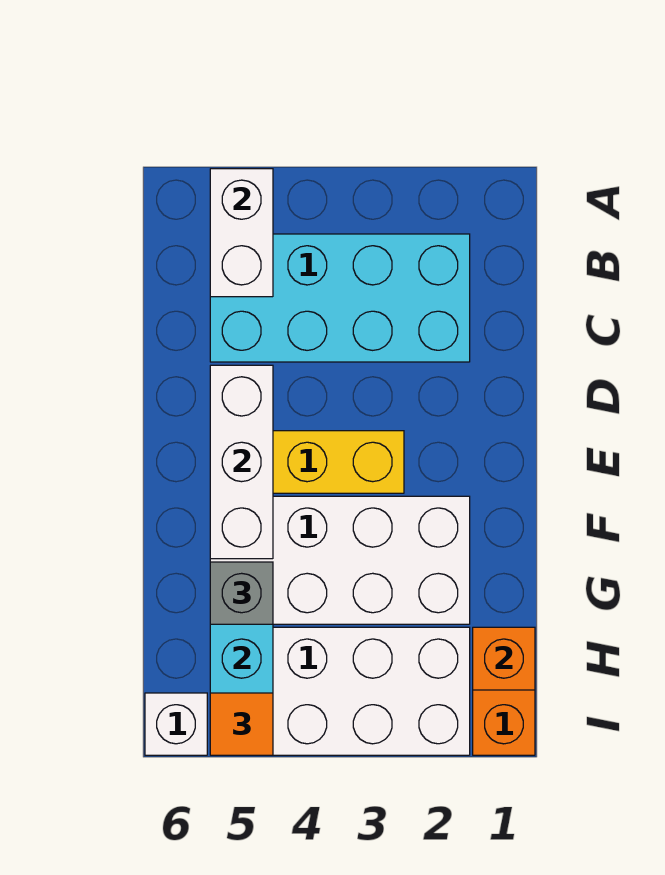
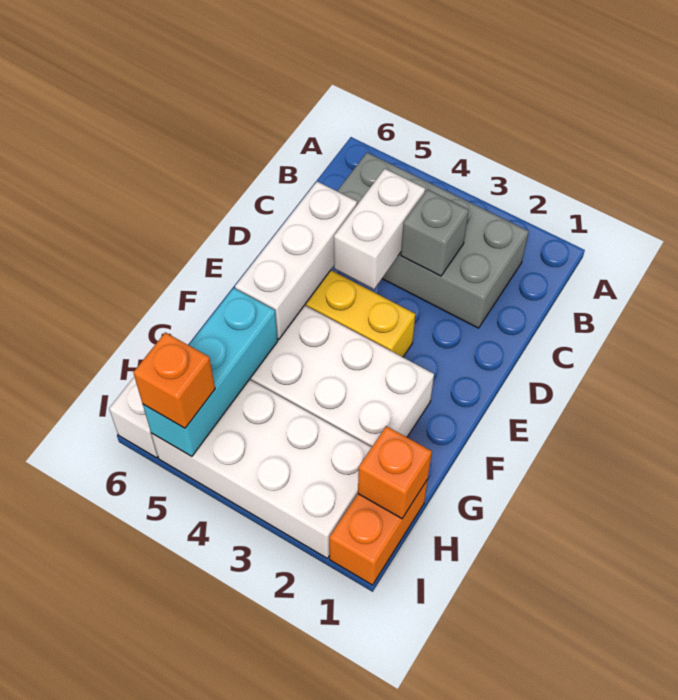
white 1x2 brick [210,169,273,297] -> white 1x2 brick moved to [334,169,425,289]
cyan 2x4 brick [210,234,470,362] -> grey 2x4 brick [337,153,529,328]
grey 1x1 brick [210,562,273,624] -> grey 1x1 brick moved to [401,190,469,276]
orange 1x1 tile [210,693,273,755] -> orange 1x1 brick [133,332,215,428]

